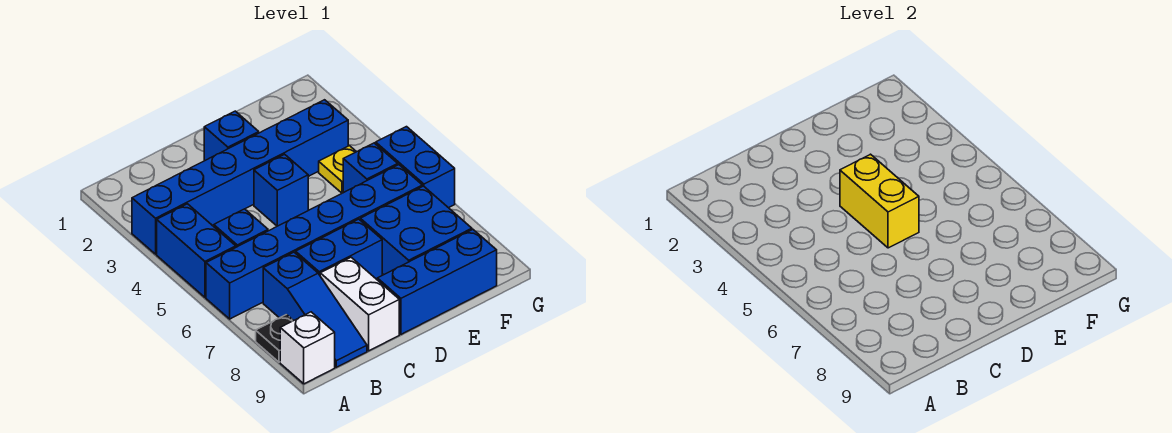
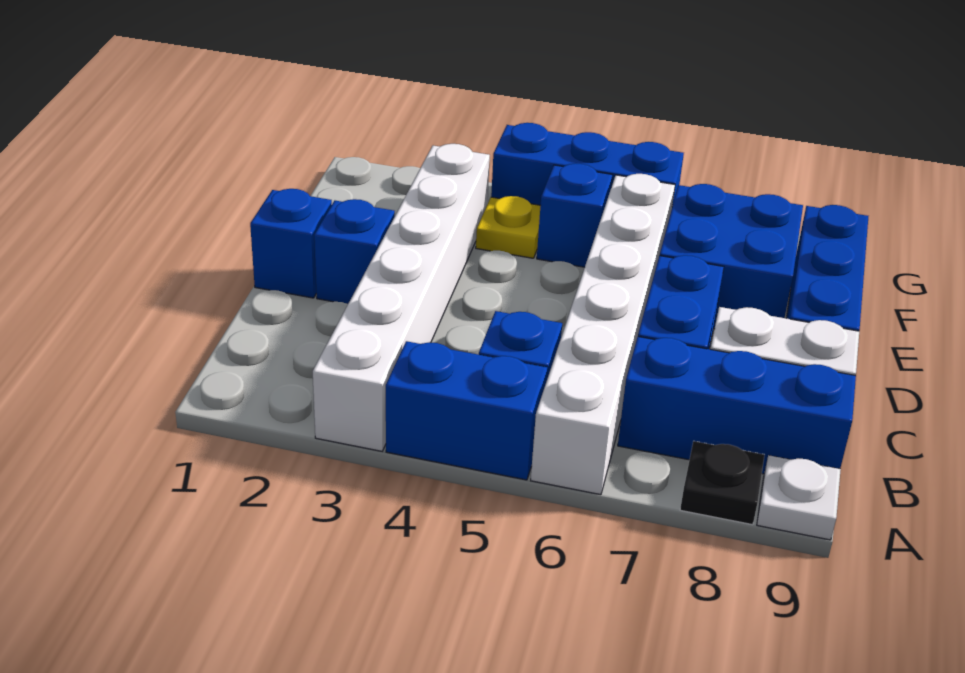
blue 1x6 brick [132,100,348,254] -> white 1x6 brick [313,144,490,451]
blue 1x6 brick [206,165,422,319] -> white 1x6 brick [531,174,675,495]
white 1x1 brick [280,312,335,384] -> white 1x1 plate [757,455,841,540]
blue 1x3 slope [263,252,367,367] -> blue 1x3 brick [618,337,856,474]
blue 1x1 brick [254,154,308,226] -> blue 1x1 brick moved to [250,189,332,298]
yellow 1x2 brick [840,154,919,248] -> none
blue 1x2 brick [376,127,455,208] -> blue 1x3 brick [491,123,684,205]

